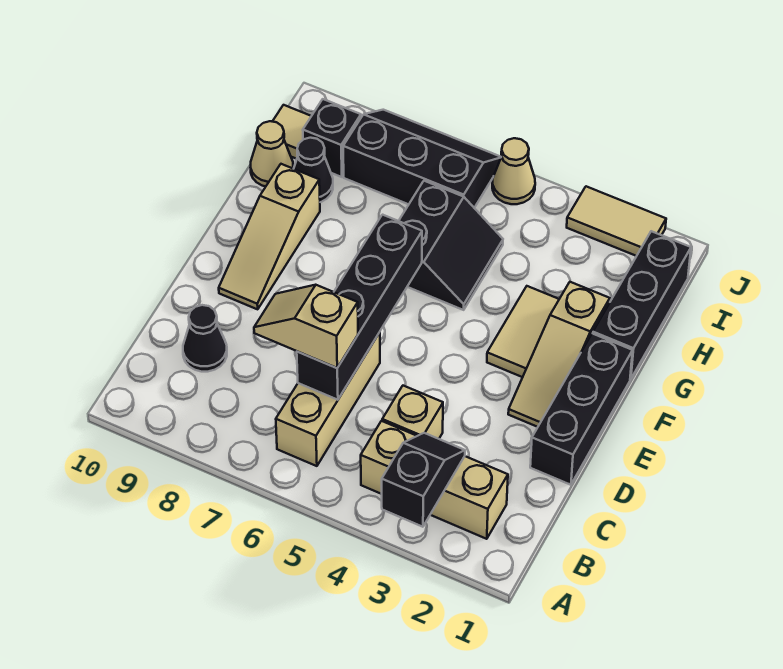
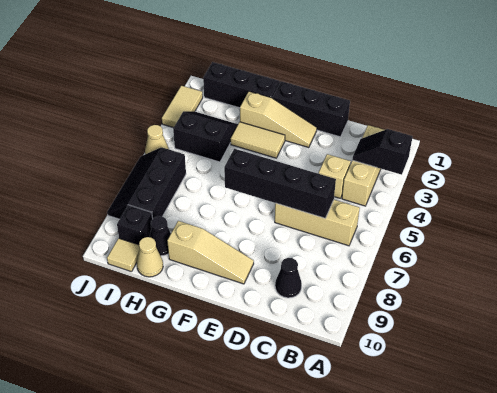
tan 1x2 slope [254,285,358,368] -> none
black 2x2 slope [399,181,503,310] -> black 2x2 slope moved to [173,111,238,162]

